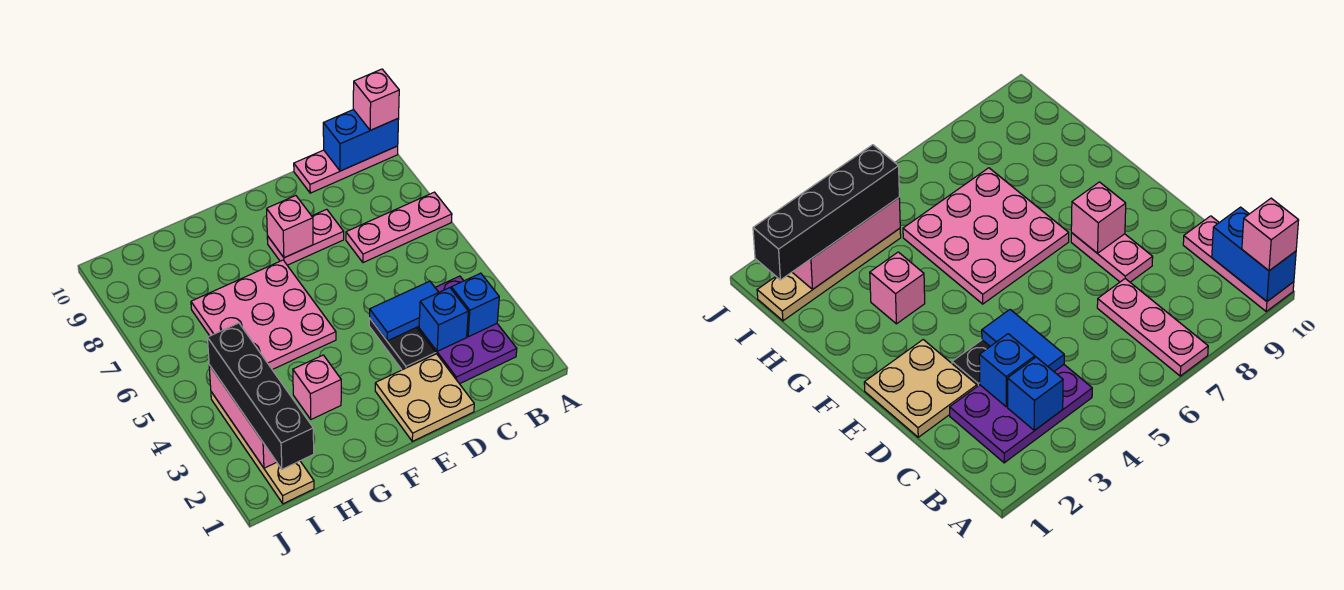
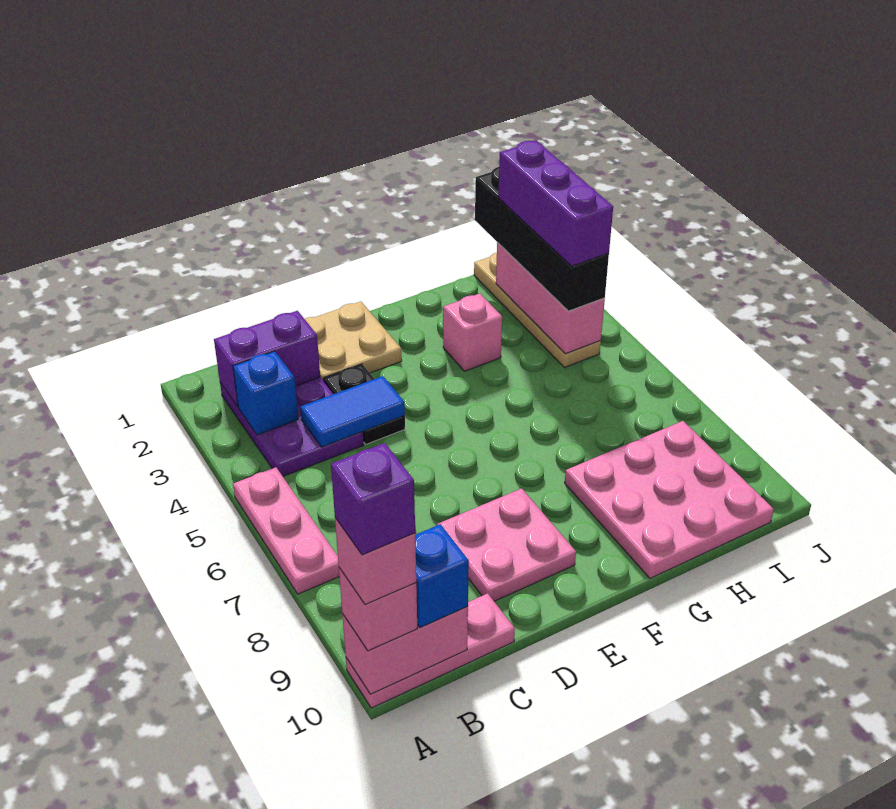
pink 1x3 plate [346,192,452,263] -> pink 1x3 plate turned to [233,467,339,594]
blue 1x2 brick [323,110,399,171] -> pink 1x2 brick [342,606,468,694]
none -> purple 1x1 brick [331,443,415,555]
none -> purple 1x2 brick [214,311,320,407]
blue 1x1 brick [419,288,468,351] -> blue 1x1 brick moved to [415,524,469,627]
pink 1x2 plate [267,209,344,265] -> pink 2x2 plate [437,488,576,601]
pink 1x1 brick [267,196,313,258] -> pink 1x1 brick moved to [335,518,416,605]
pink 3x3 plate [191,260,336,370] -> pink 3x3 plate moved to [565,421,774,578]
none -> purple 1x3 brick [498,141,613,266]

